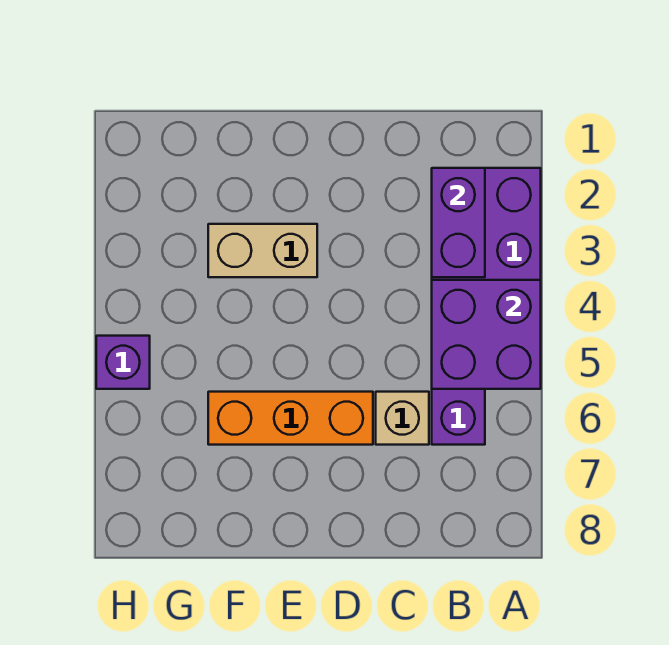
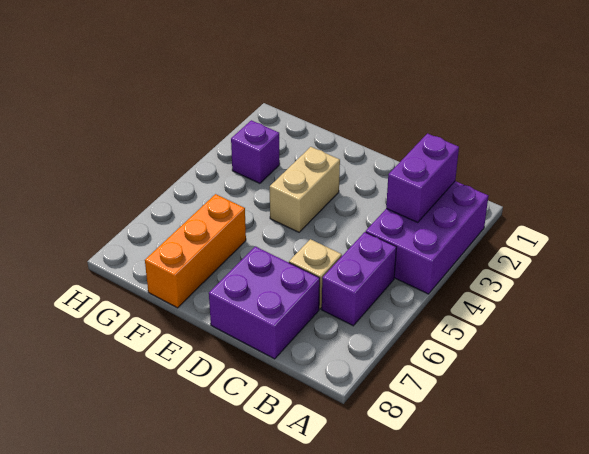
purple 2x2 brick [432,280,541,389] -> purple 2x2 brick moved to [209,246,320,359]
orange 1x3 brick [208,392,373,445] -> orange 1x3 brick turned to [145,194,246,308]
tan 1x2 brick [208,224,317,277] -> tan 1x2 brick turned to [270,147,340,232]
purple 1x1 brick [96,336,150,389] -> purple 1x1 brick moved to [231,120,280,183]

